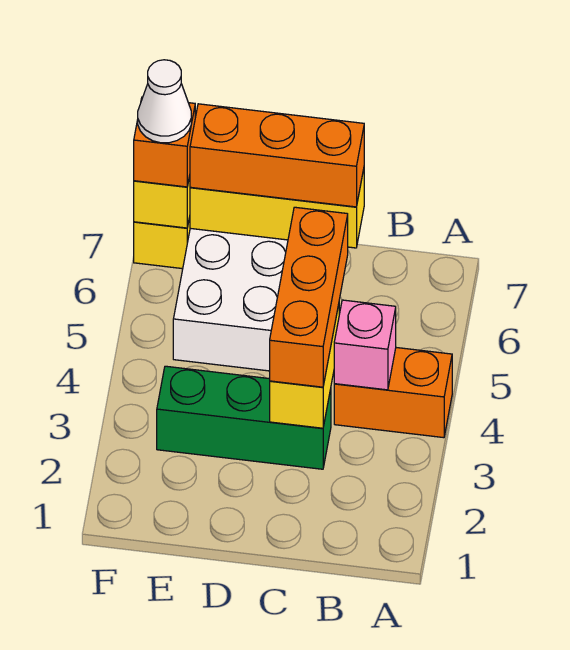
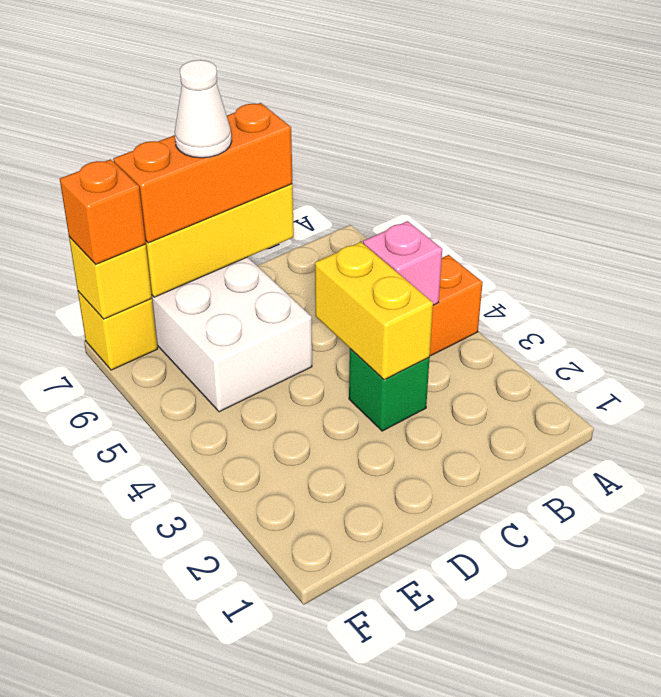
green 1x3 brick [157,366,331,469] -> green 1x1 brick [349,349,429,431]
orange 1x3 brick [270,207,348,387] -> none
white 1x1 cone [138,60,191,143] -> white 1x1 cone moved to [175,60,232,158]

